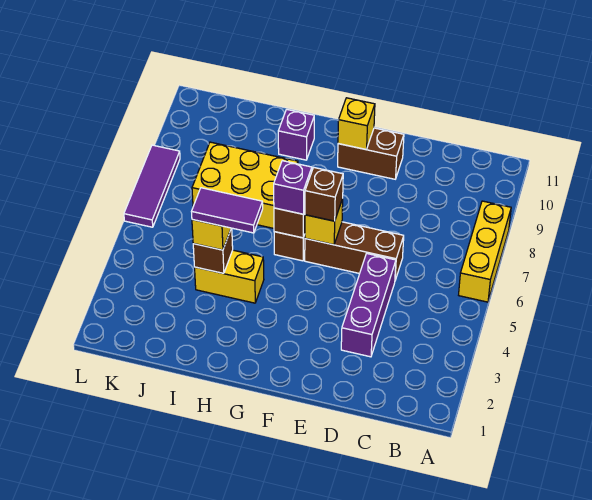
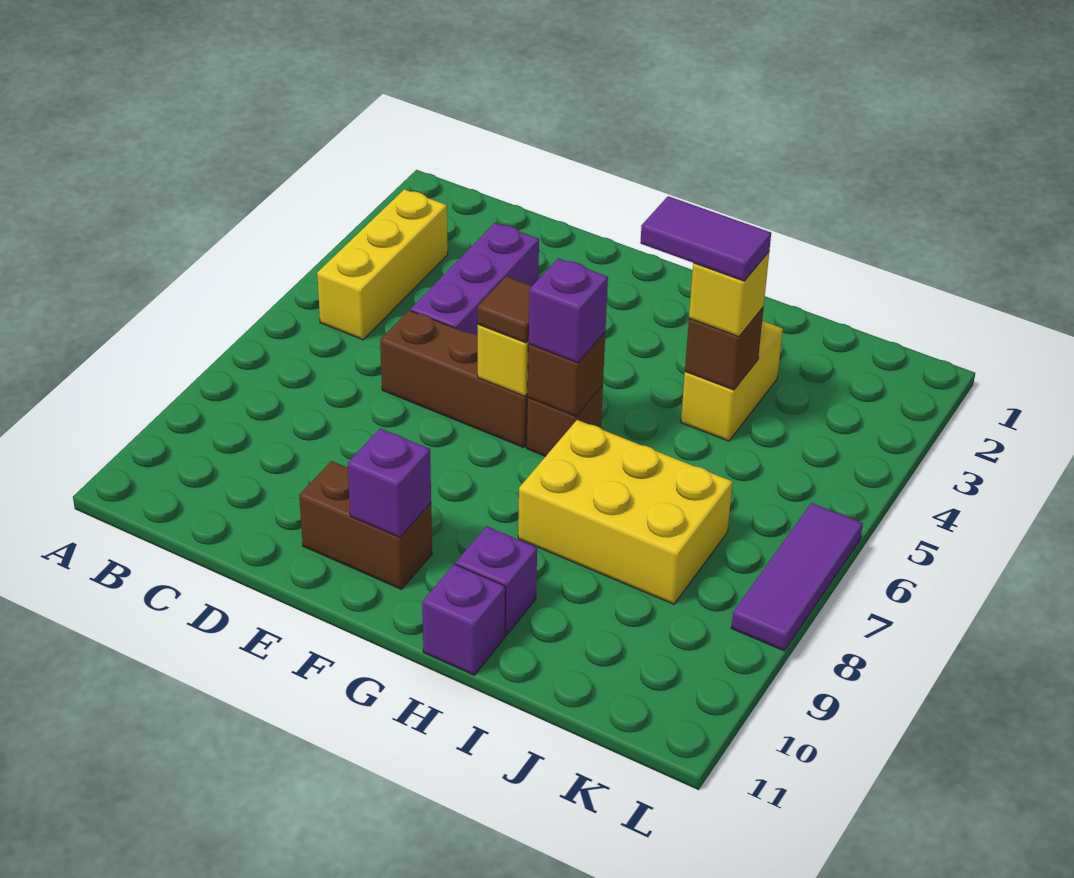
yellow 1x3 brick [459,201,511,302] -> yellow 1x3 brick moved to [317,189,448,340]
brown 1x1 brick [305,168,343,221] -> brown 1x1 tile [478,276,532,343]
yellow 1x1 brick [338,98,375,149] -> purple 1x1 brick [348,428,431,537]
yellow 1x2 brick [195,250,264,303] -> yellow 1x2 brick turned to [681,321,783,441]
none -> purple 1x1 brick [422,564,506,675]

